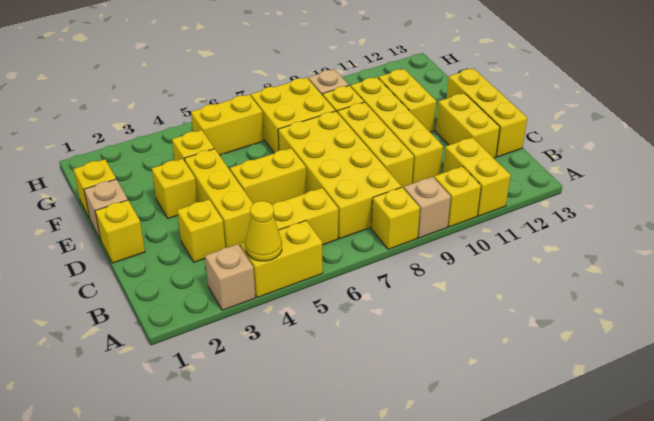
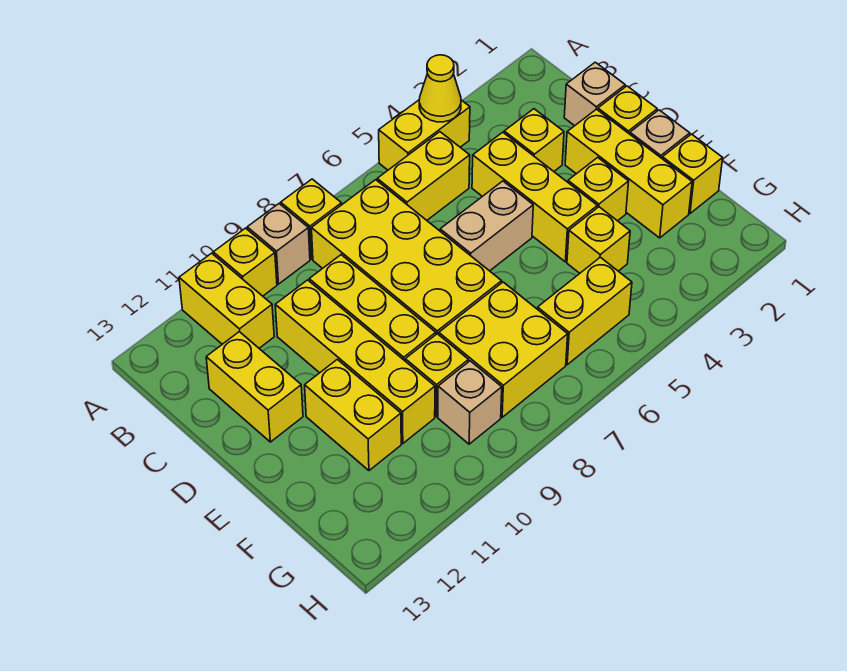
tan 1x1 brick [205,244,255,310] -> tan 1x1 brick moved to [564,62,625,126]
yellow 1x3 brick [447,68,527,157] -> yellow 1x3 brick moved to [565,109,692,238]
yellow 1x2 brick [230,148,306,205] -> tan 1x2 brick [440,181,533,271]

